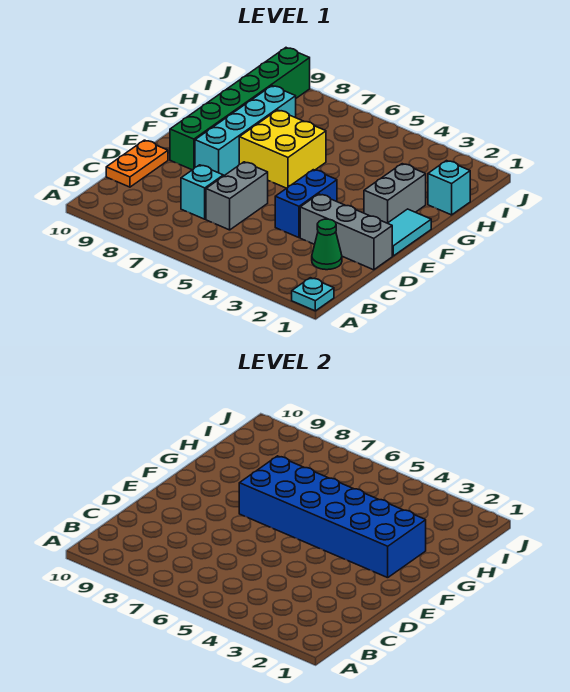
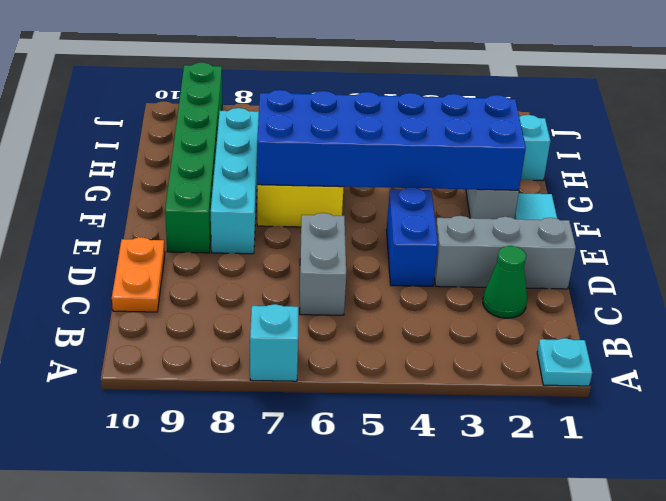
cyan 1x1 brick [181,165,223,219] -> cyan 1x1 brick moved to [250,304,298,381]

